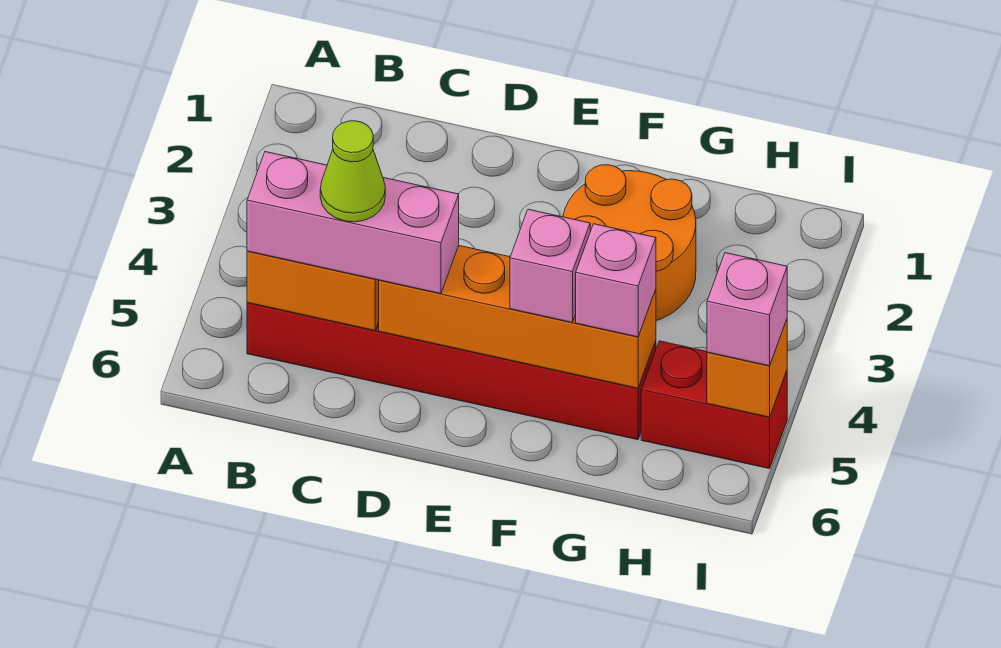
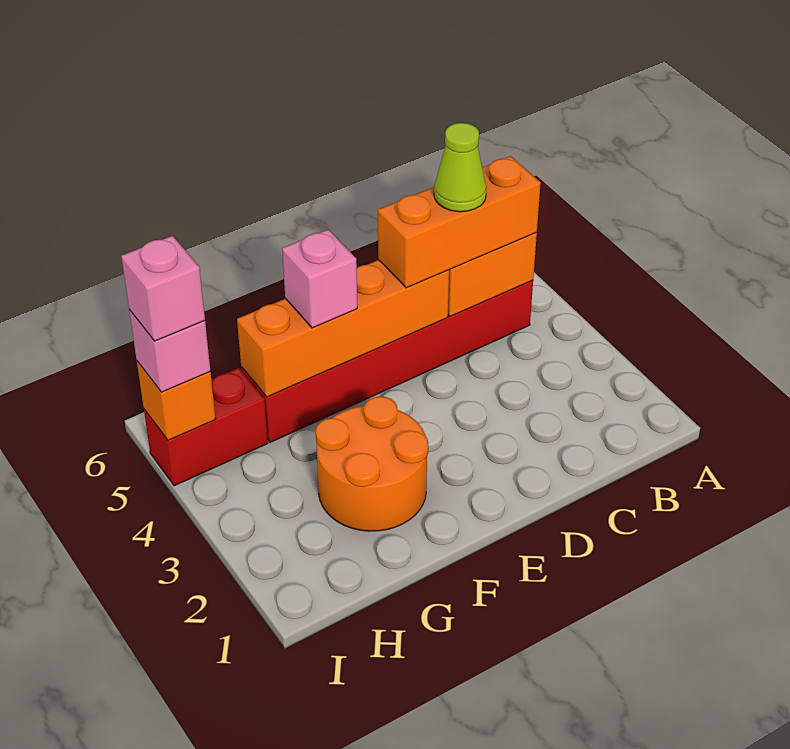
pink 1x3 brick [247,152,459,294] -> orange 1x3 brick [378,156,541,288]
pink 1x1 brick [576,224,656,337] -> pink 1x1 brick moved to [121,236,205,341]

